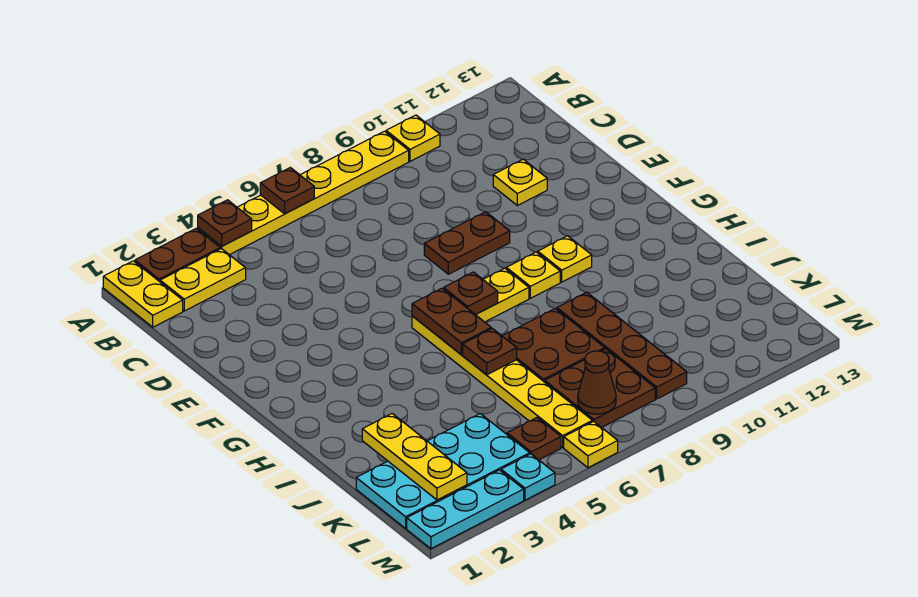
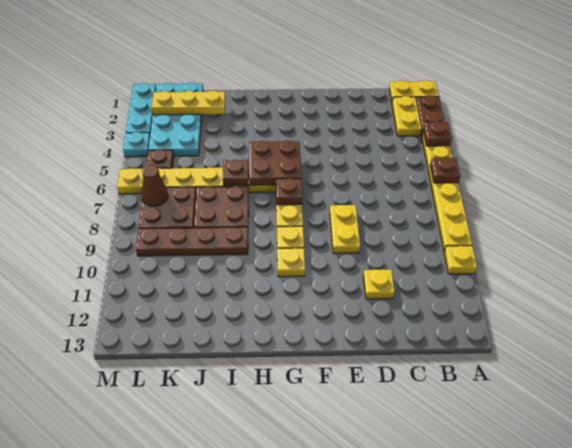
brown 1x2 plate [424,212,510,274] -> yellow 1x2 plate [330,205,360,253]
brown 1x2 plate [412,288,491,355] -> brown 2x2 plate [249,141,301,185]

